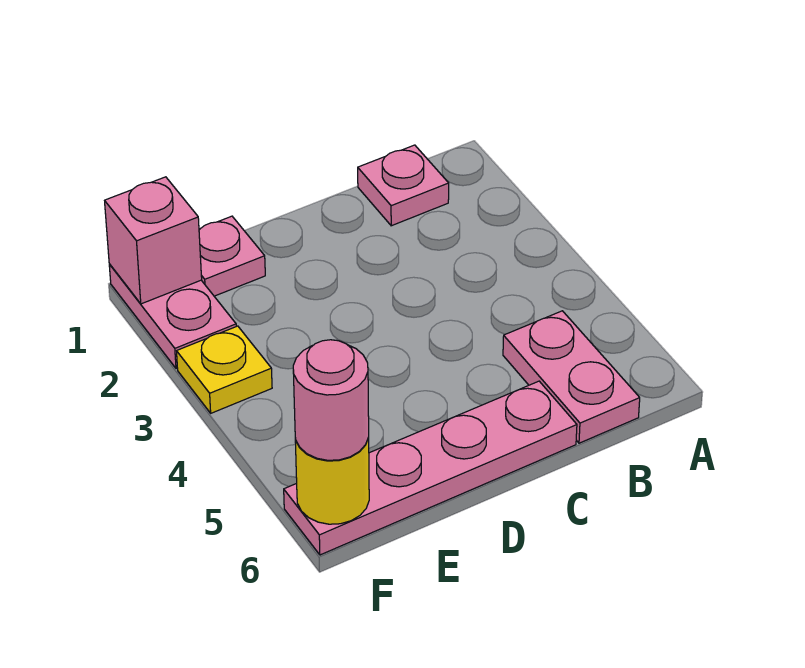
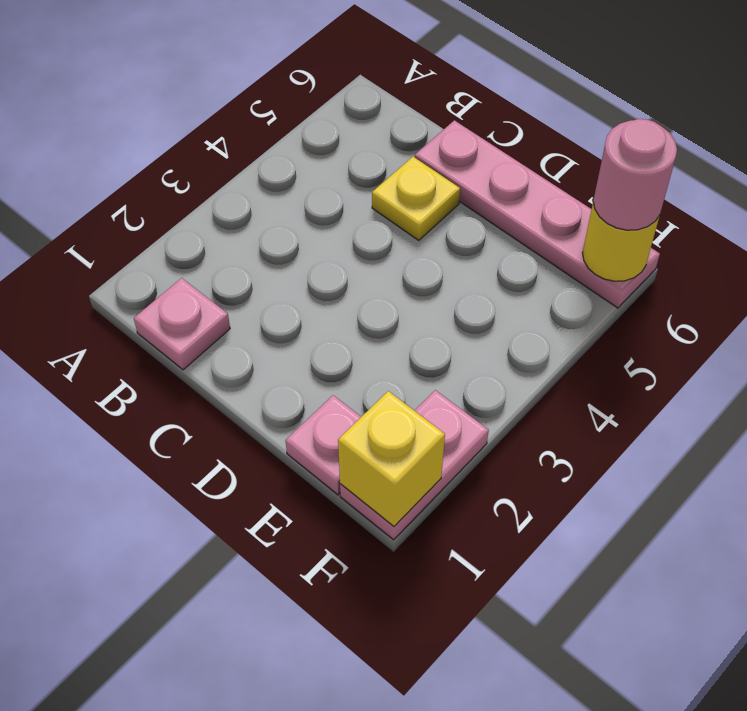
pink 1x2 plate [503,311,640,443] -> none
pink 1x1 brick [105,177,202,304] -> yellow 1x1 brick [338,391,445,526]
yellow 1x1 plate [177,326,272,413] -> yellow 1x1 plate moved to [372,157,460,240]

